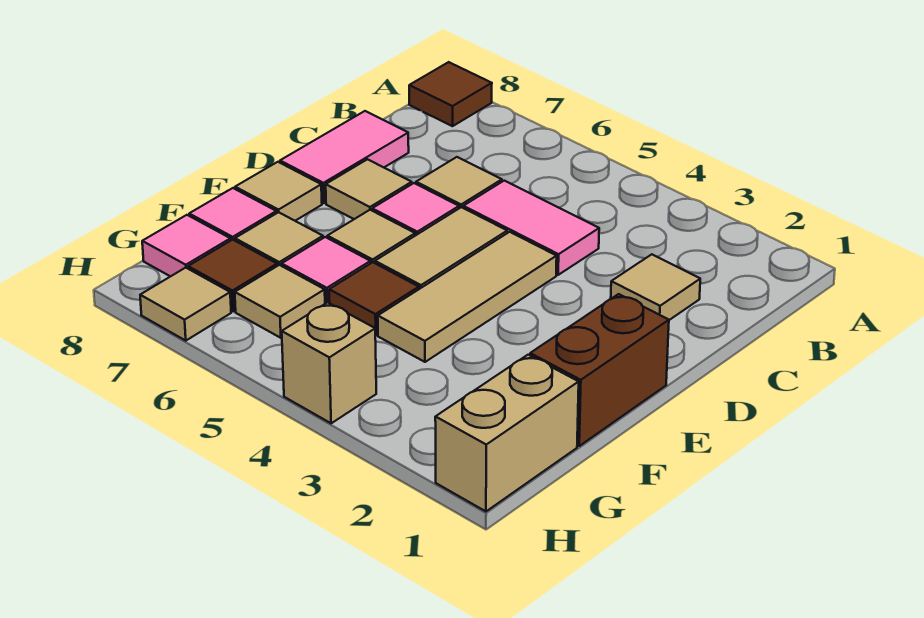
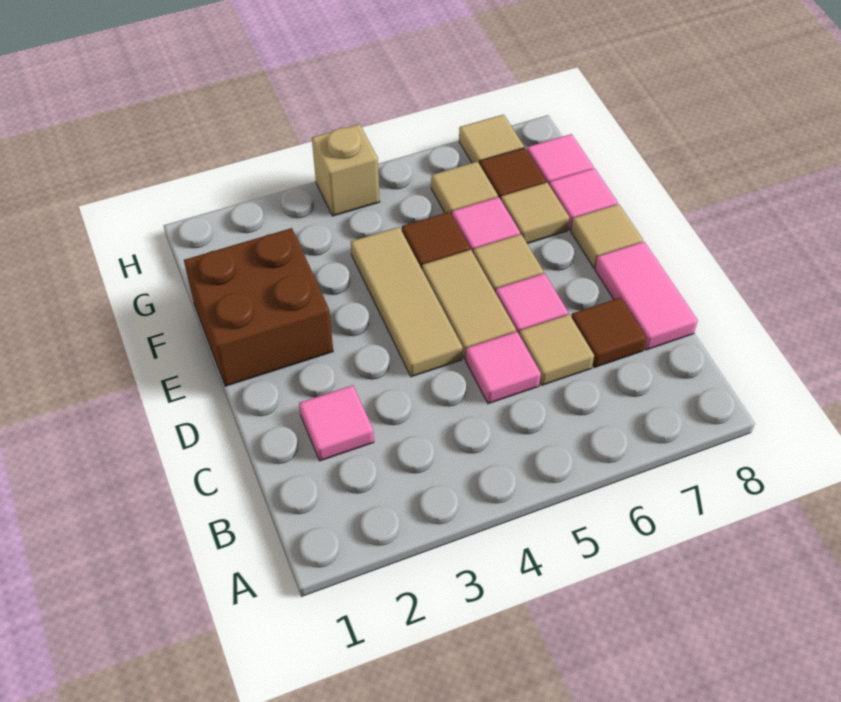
brown 1x1 tile [409,62,492,126] -> brown 1x1 tile moved to [572,298,646,368]
tan 1x1 tile [611,254,700,320] -> pink 1x1 tile [299,385,374,461]
pink 1x2 tile [463,181,599,275] -> pink 1x1 tile [466,332,541,404]
tan 1x1 tile [326,159,412,219] -> none
brown 1x2 brick [530,294,669,446] -> brown 2x2 brick [184,228,333,386]
tan 1x2 brick [435,355,579,511] -> none

